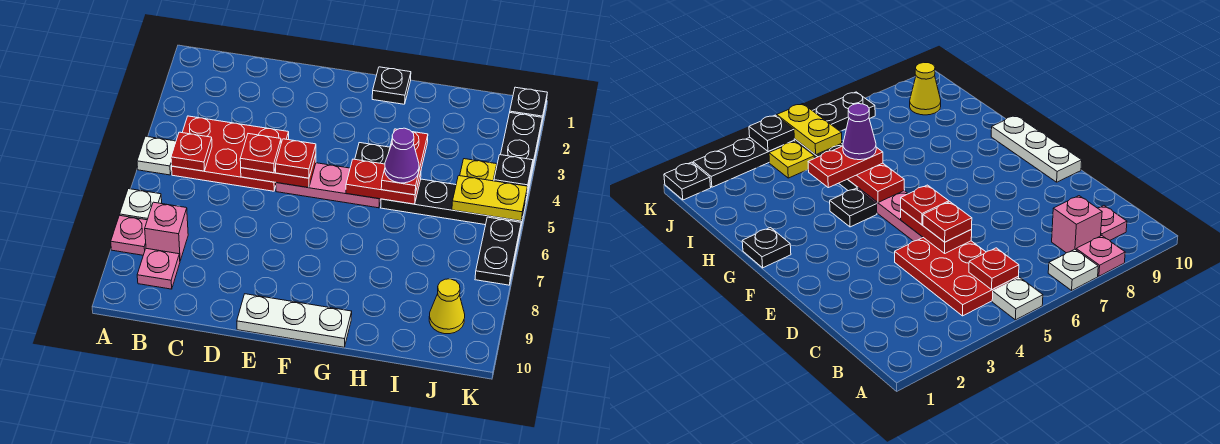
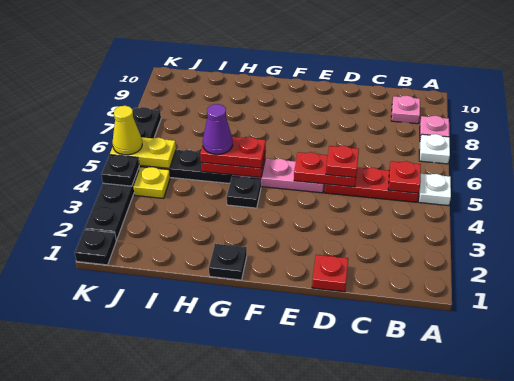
red 2x3 plate [172,116,289,191] -> red 1x3 plate [324,167,419,202]
pink 1x1 brick [145,202,188,260] -> none
red 1x1 plate [276,139,316,178] -> red 1x1 plate moved to [312,255,348,292]
white 1x3 plate [237,294,352,347] -> none
red 1x2 plate [381,129,428,195] -> red 1x2 plate turned to [200,137,266,168]
yellow 1x1 cone [429,279,465,334] -> yellow 1x1 cone moved to [112,106,142,155]

